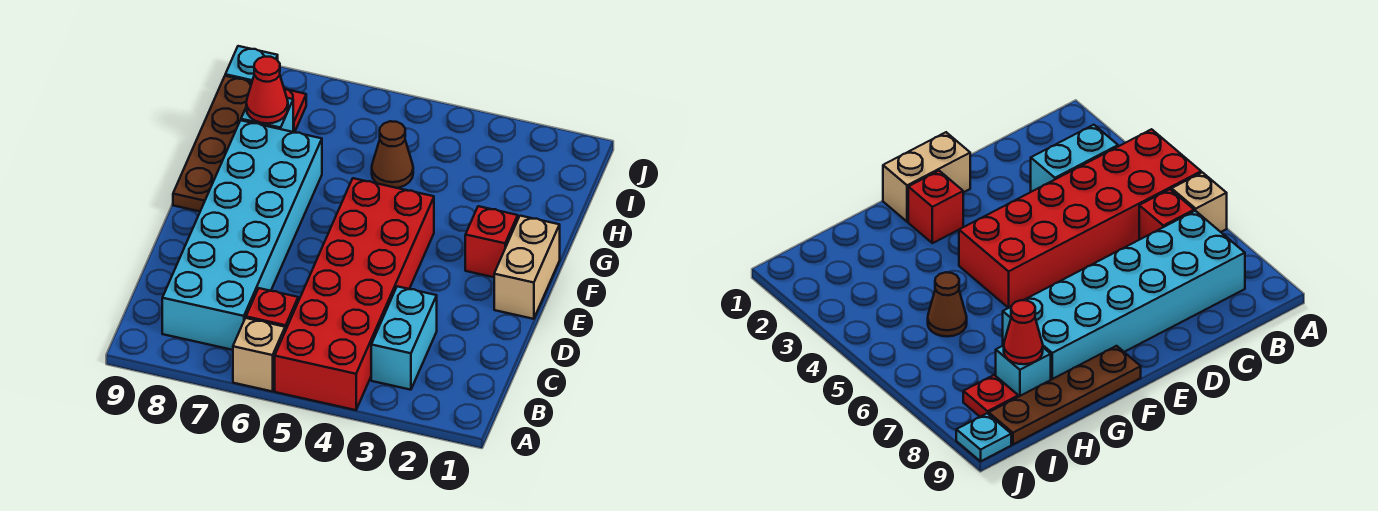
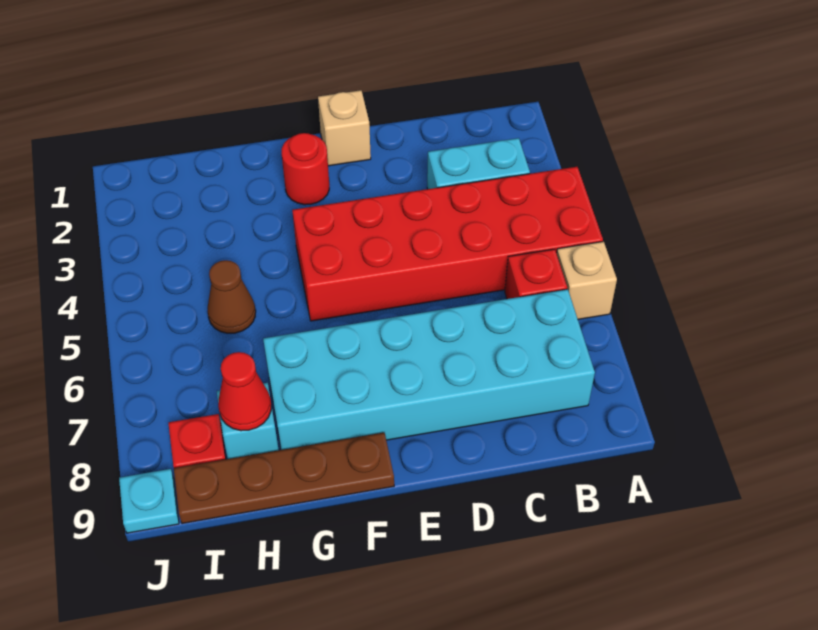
tan 1x2 brick [494,216,560,319] -> tan 1x1 brick [318,90,371,166]
red 1x1 brick [465,206,518,277] -> red 1x1 round brick [282,133,329,205]

